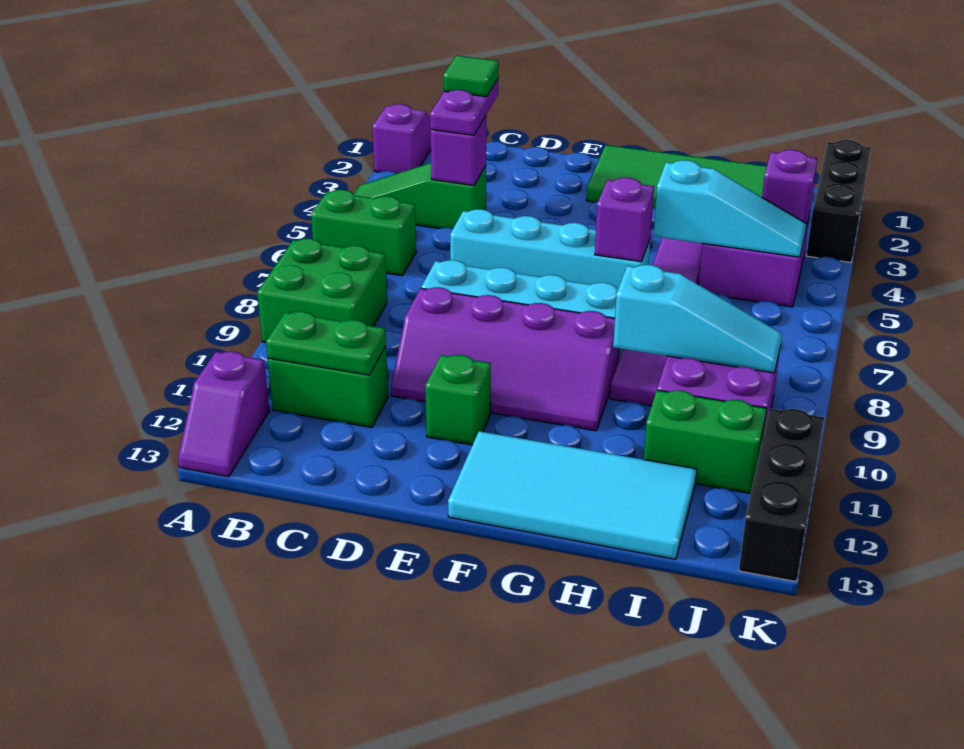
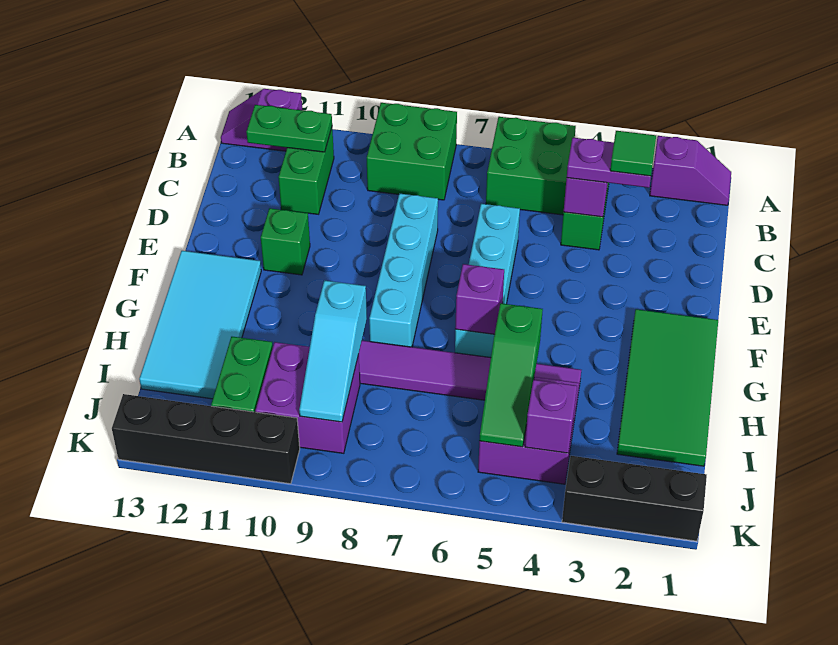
green 1x2 brick [311,190,416,276] -> green 2x2 brick [486,117,576,215]
green 1x2 plate [266,311,386,375] -> green 1x2 plate turned to [246,105,332,152]
purple 2x4 slope [391,287,619,431] -> none
cyan 1x3 slope [653,160,806,257] -> green 1x3 slope [479,303,543,447]
black 1x3 brick [739,409,824,581] -> black 1x4 brick [112,394,300,484]

